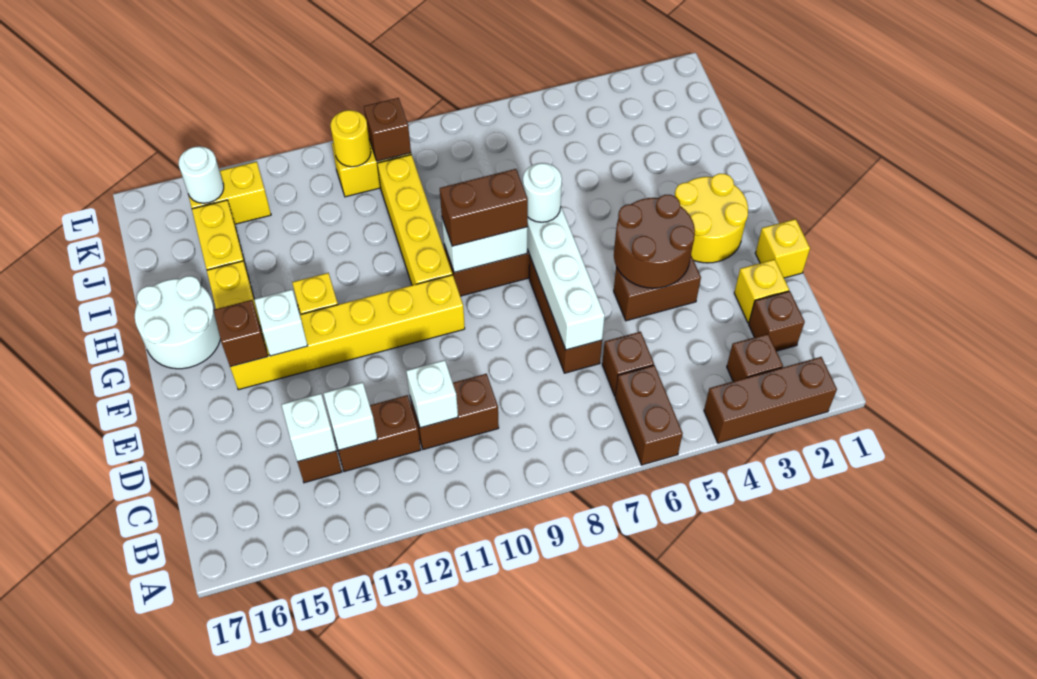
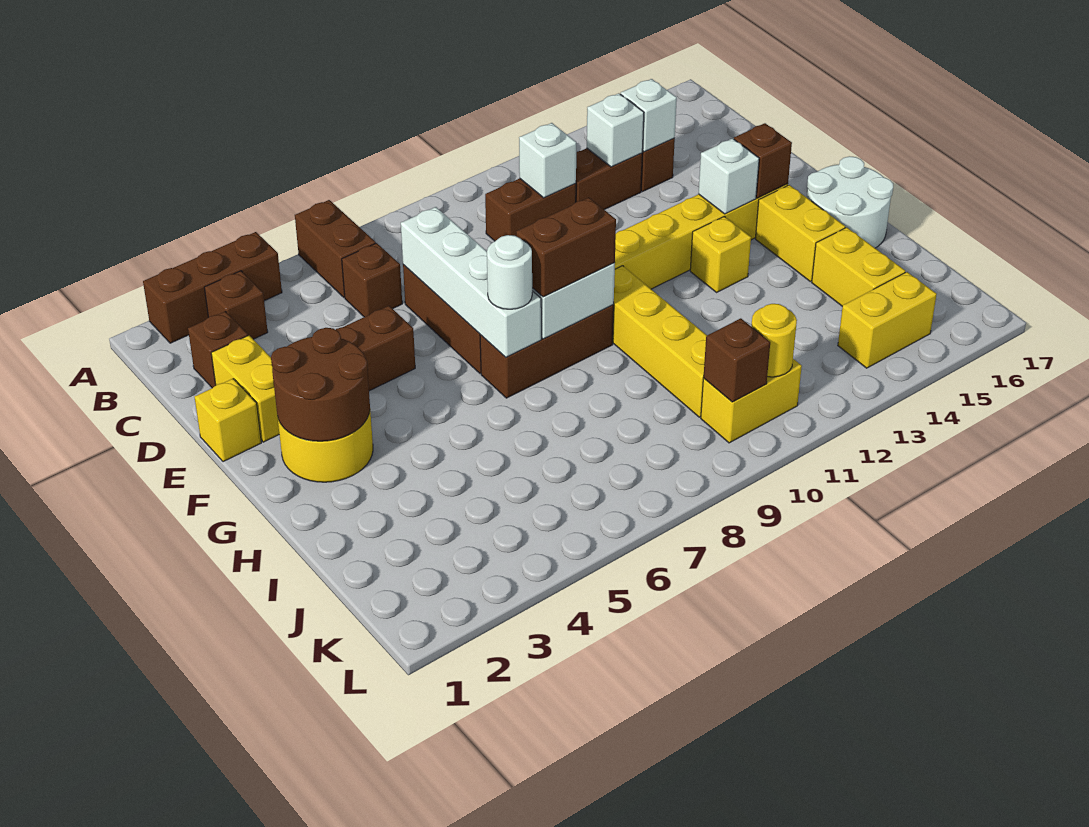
yellow 1x1 brick [734,259,789,323] -> yellow 1x2 brick [211,335,279,442]
brown 2x2 round brick [614,195,695,288] -> brown 2x2 round brick moved to [271,328,370,441]
white 1x1 round brick [179,146,224,203] -> none

